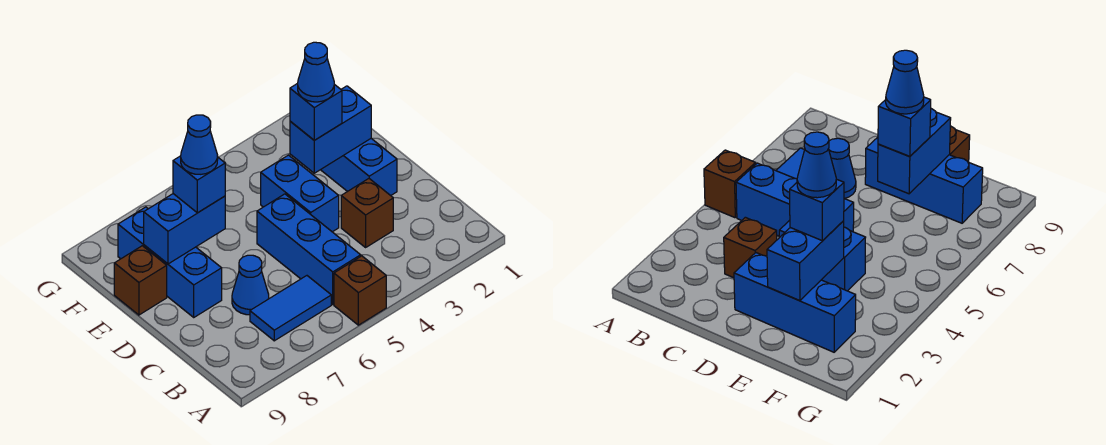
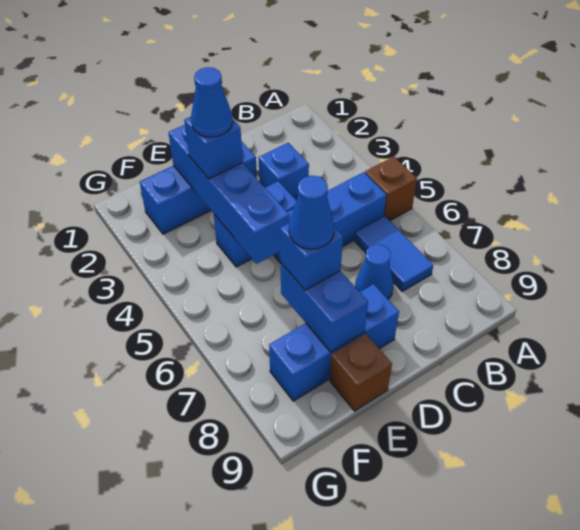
brown 1x1 brick [341,179,393,247] -> blue 1x1 brick [258,143,309,200]
blue 1x2 brick [290,86,371,173] -> blue 1x4 brick [169,125,289,264]

